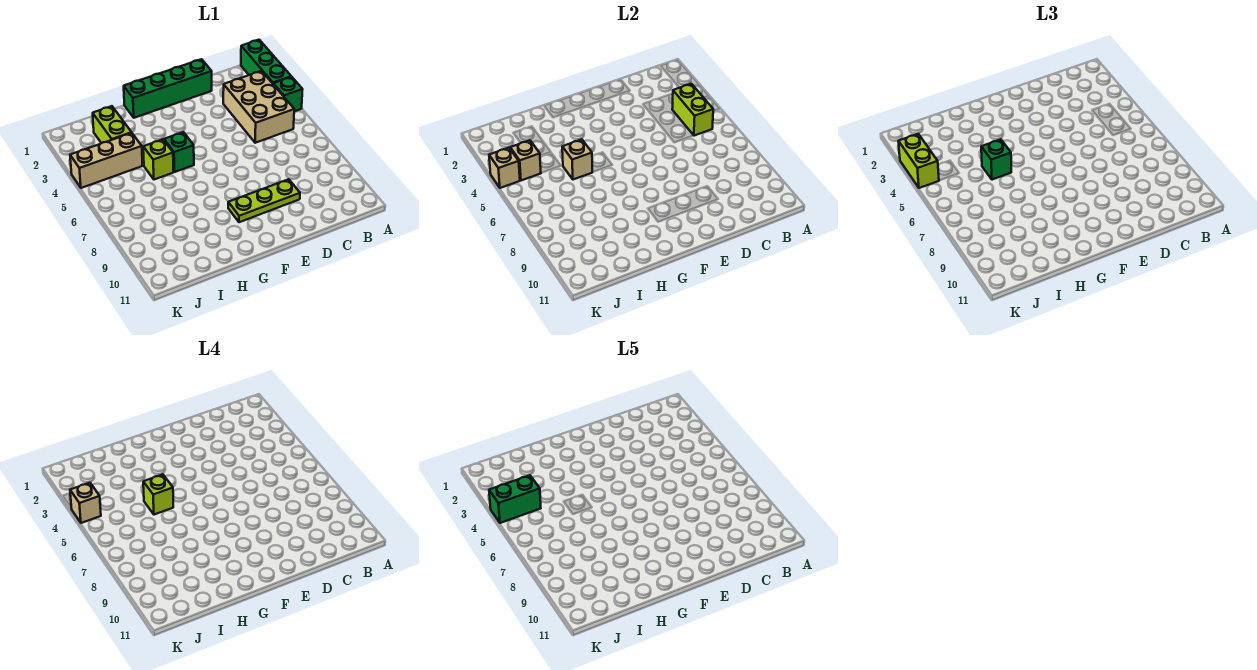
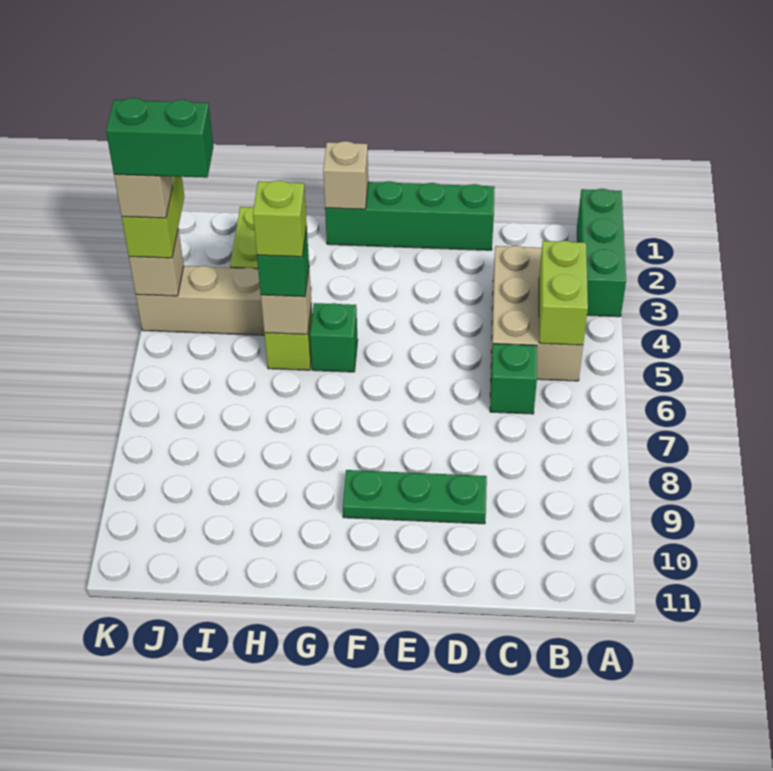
green 1x1 brick [273,77,303,112] -> green 1x1 brick moved to [490,344,537,414]
lime 1x3 plate [228,179,300,222] -> green 1x3 plate [343,470,487,524]
tan 1x1 brick [510,140,541,180] -> tan 1x1 brick moved to [323,141,368,209]

